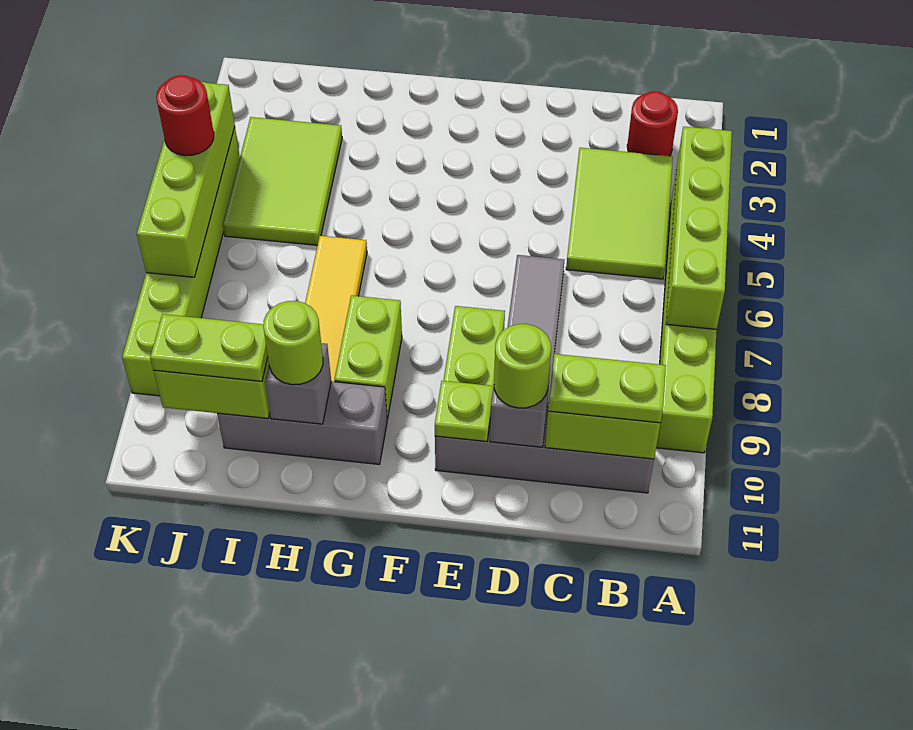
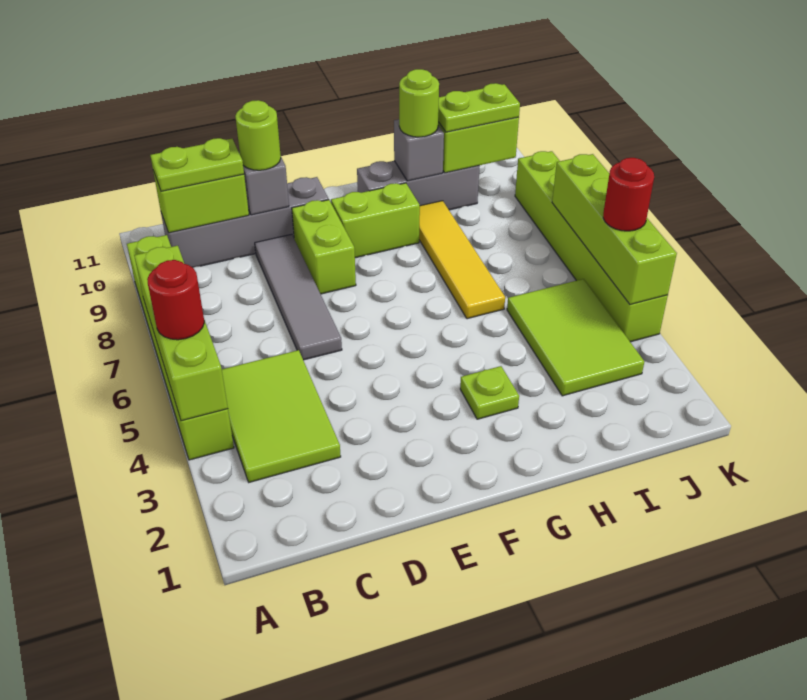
red 1x1 round brick [627,91,678,156] -> red 1x1 round brick moved to [147,260,204,340]
lime 1x1 plate [435,381,494,441] -> lime 1x1 plate moved to [460,366,519,419]
lime 1x2 brick [334,296,402,419] -> lime 1x2 brick turned to [331,183,420,258]

